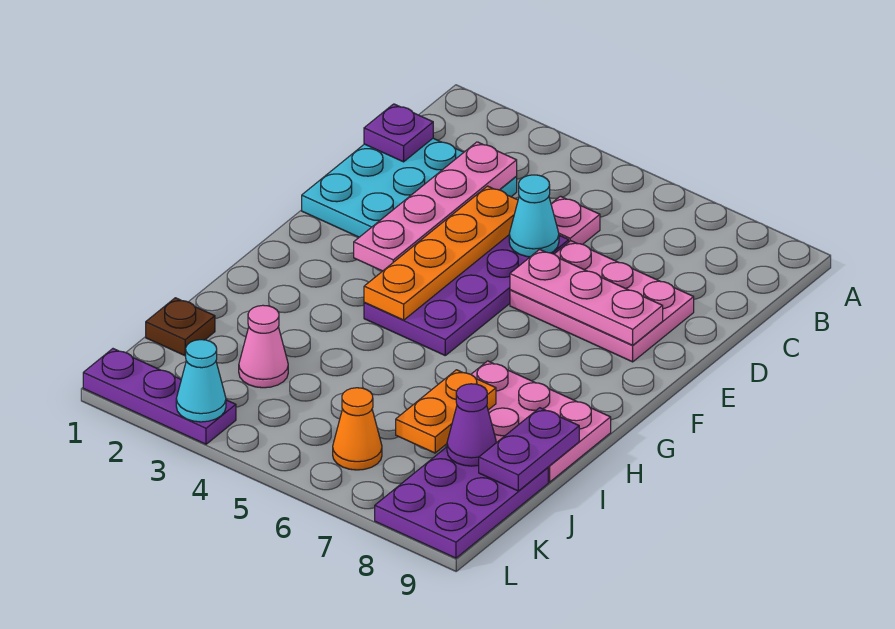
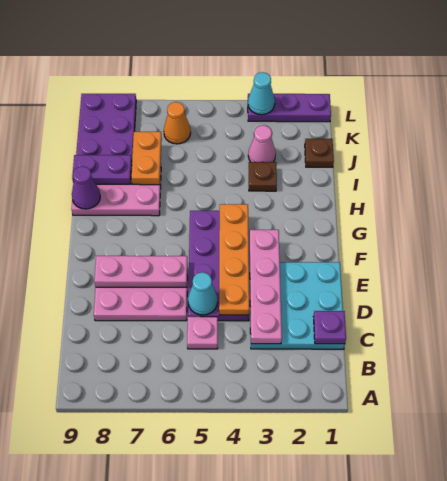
none -> brown 1x1 plate [249,162,277,191]
purple 1x2 plate [479,408,579,491] -> purple 1x2 plate turned to [72,155,132,184]
purple 1x1 cone [447,384,496,466] -> purple 1x1 cone moved to [72,166,100,209]

